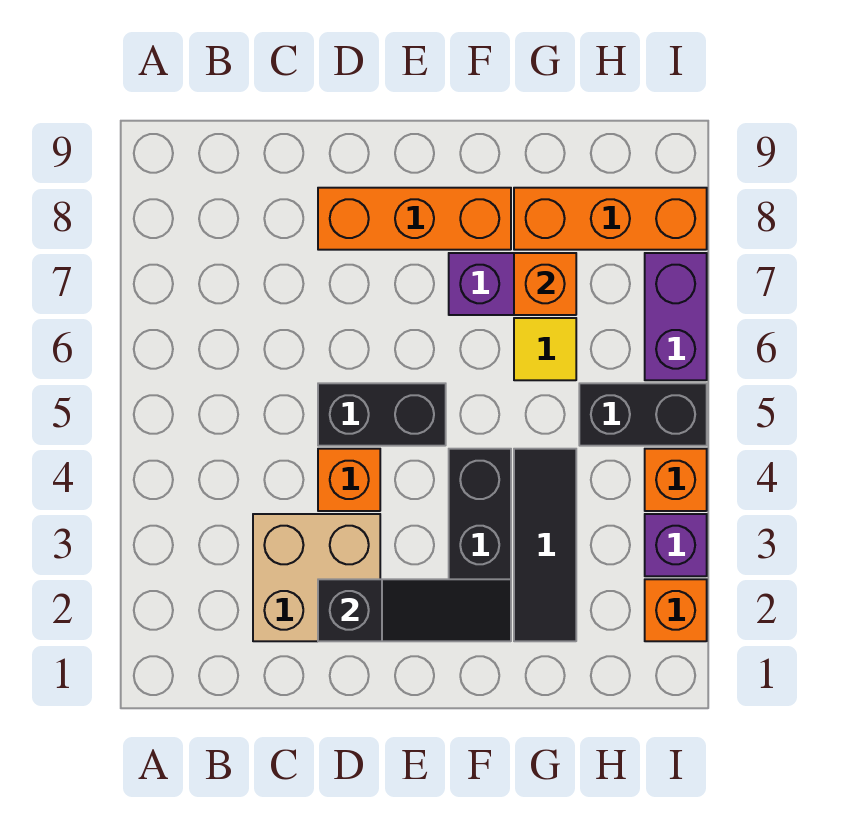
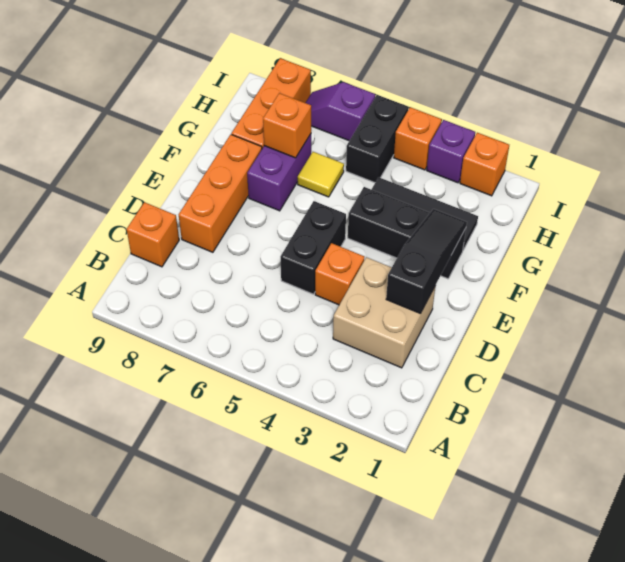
none -> orange 1x1 brick [127,202,179,267]
purple 1x2 brick [645,253,707,380] -> purple 1x2 slope [306,82,375,141]

